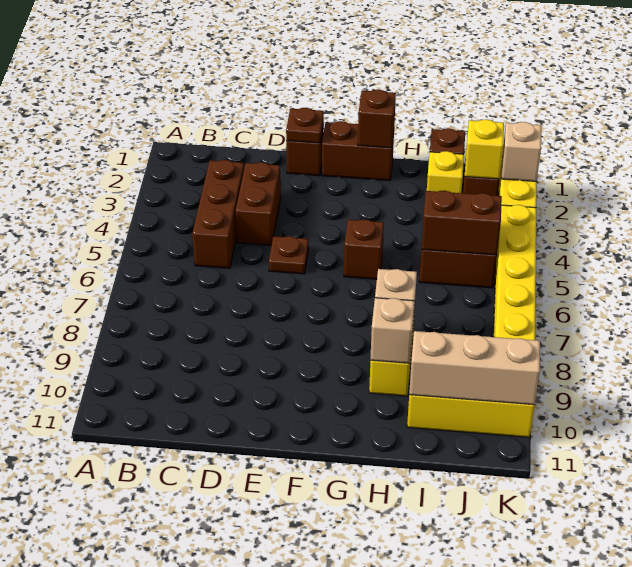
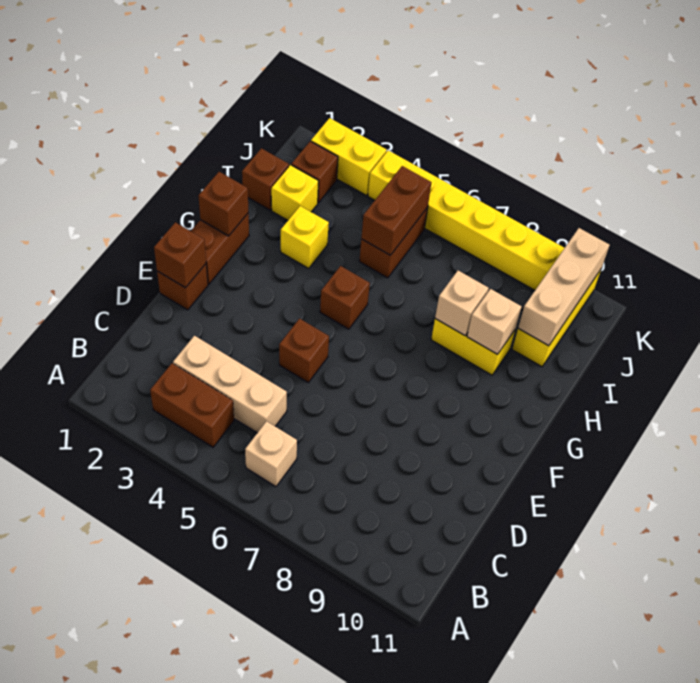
brown 1x3 brick [192,160,244,268] -> tan 1x3 brick [173,336,287,433]
brown 1x2 brick [236,162,281,245] -> brown 1x2 brick moved to [150,363,234,447]
brown 1x1 plate [286,108,324,143] -> brown 1x1 brick [154,222,206,288]
brown 1x1 plate [269,236,309,274] -> brown 1x1 brick [279,319,329,382]
yellow 1x1 brick [465,119,504,179] -> yellow 1x1 brick moved to [281,206,329,268]
tan 1x1 brick [501,122,541,181] -> tan 1x1 brick moved to [245,421,297,487]

